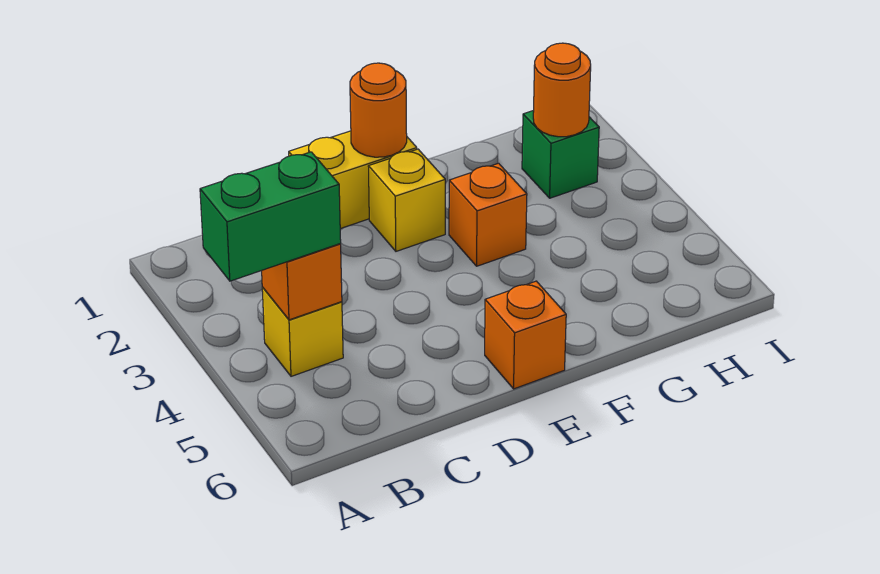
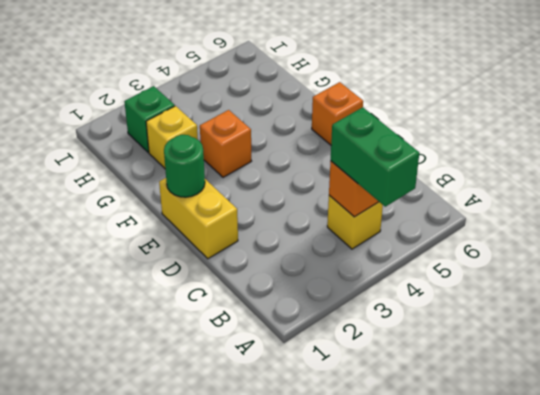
orange 1x1 round brick [350,63,407,157] -> green 1x1 round brick [164,135,205,197]
yellow 1x1 brick [368,149,445,251] -> yellow 1x1 brick moved to [146,106,198,168]
orange 1x1 round brick [533,43,591,137] -> none

